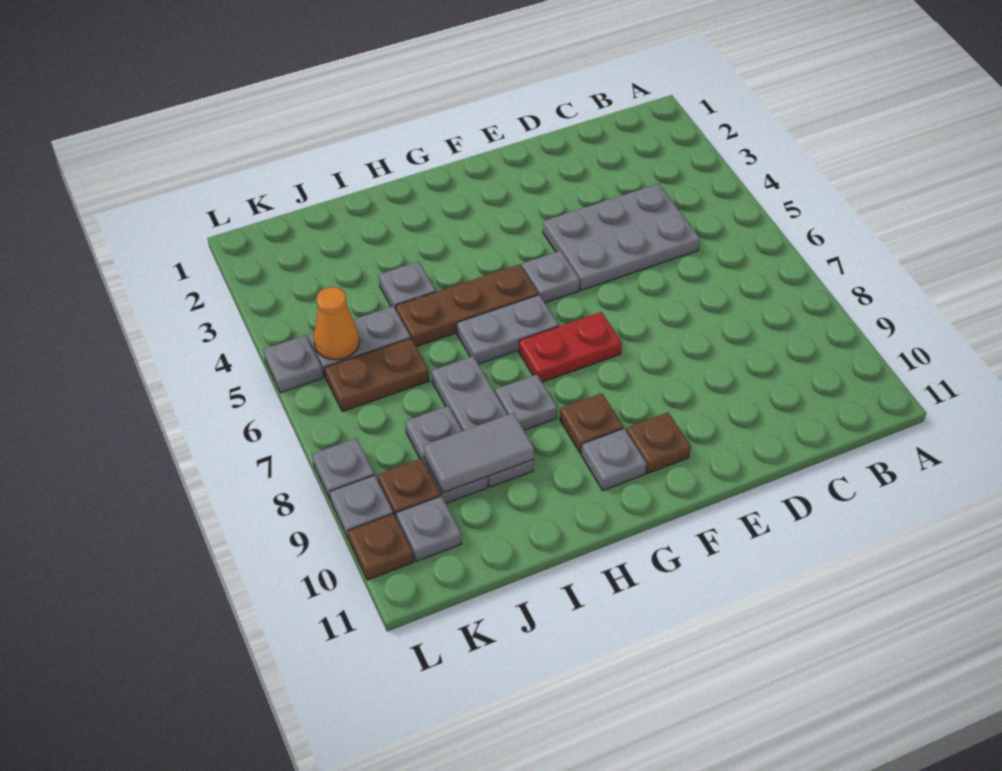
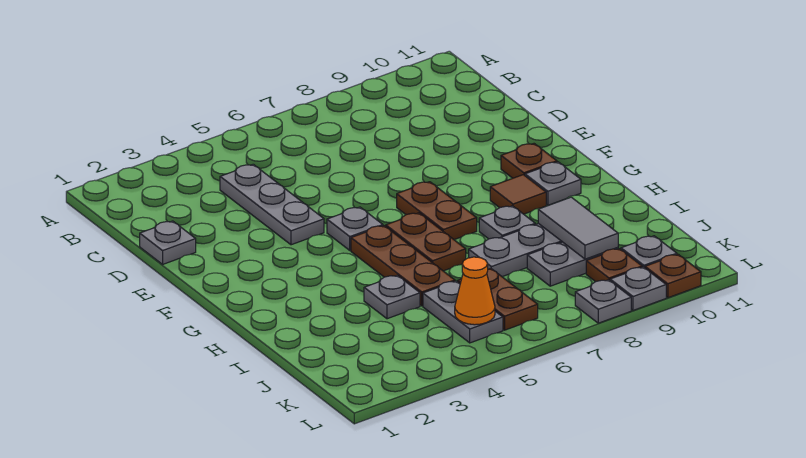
grey 2x3 plate [543,184,700,290] -> grey 1x3 plate [220,164,324,245]
red 1x2 plate [519,312,622,382] -> brown 1x2 plate [397,182,477,240]
grey 1x2 plate [457,295,559,364] -> brown 1x2 plate [386,213,466,271]
brown 1x1 plate [560,393,623,453] -> brown 1x1 tile [490,175,546,214]
grey 1x1 plate [263,335,323,393] -> grey 1x1 plate moved to [140,221,196,264]

